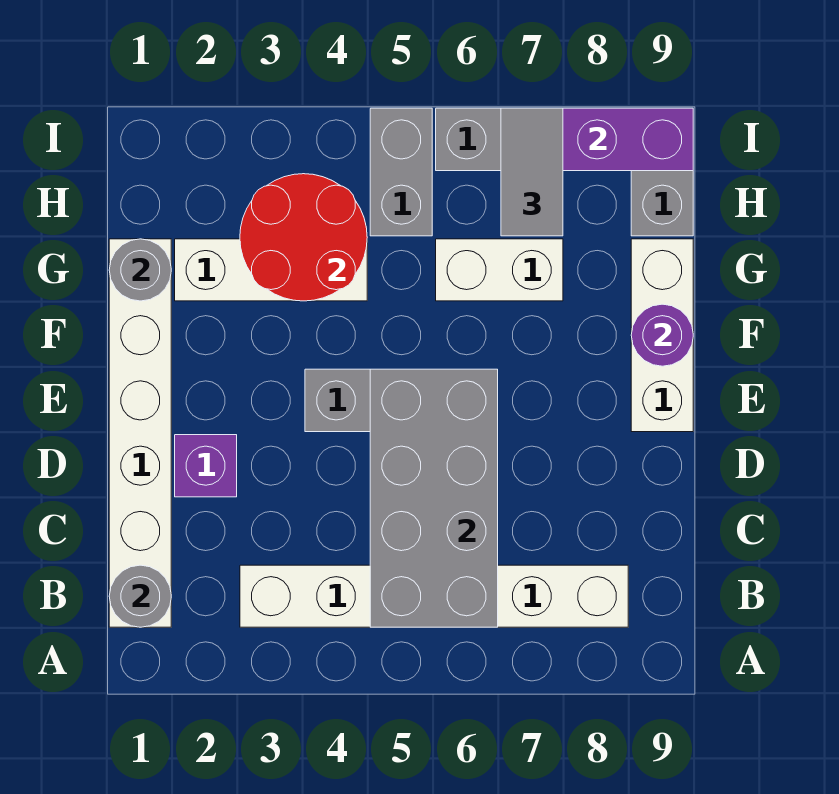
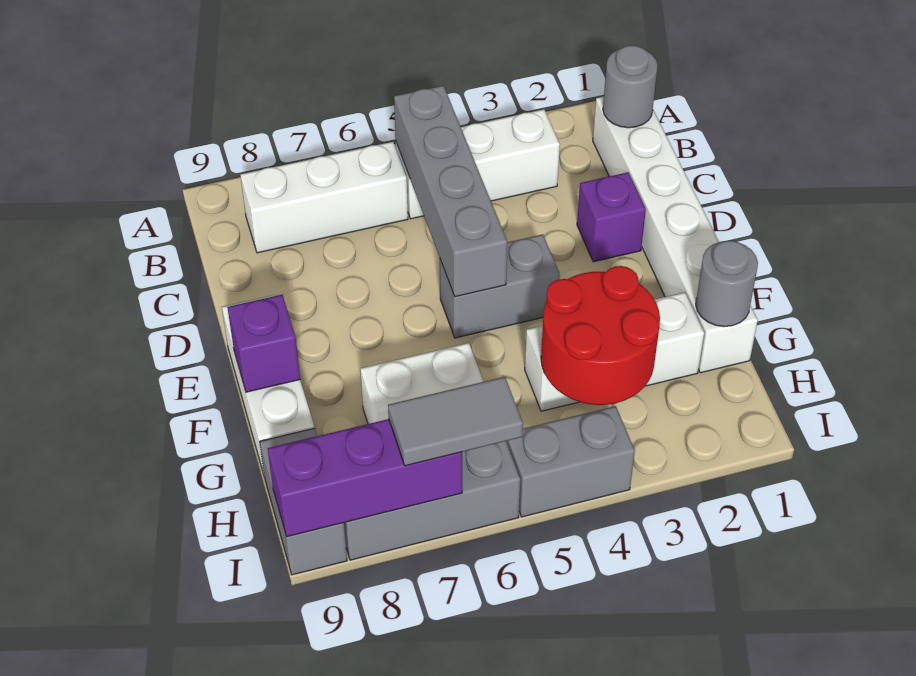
grey 2x4 brick [370,369,498,627] -> grey 1x4 brick [394,86,507,297]
purple 1x1 round brick [631,304,693,366] -> purple 1x1 brick [227,295,300,392]
grey 1x2 brick [370,108,432,236] -> grey 1x2 brick turned to [506,406,635,517]
grey 1x2 tile [501,108,563,236] -> grey 1x2 tile turned to [388,377,523,466]

